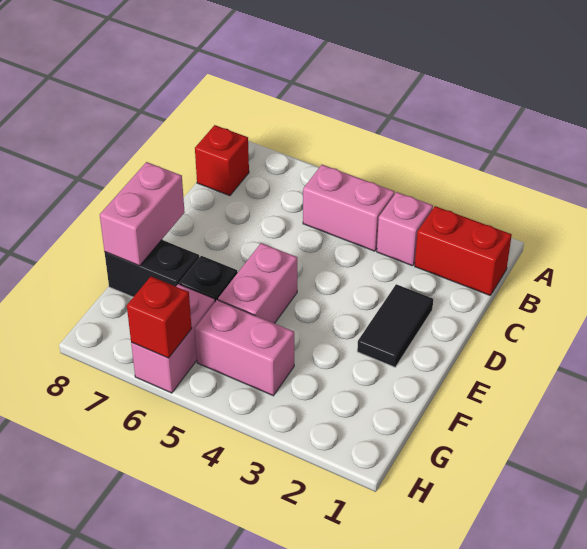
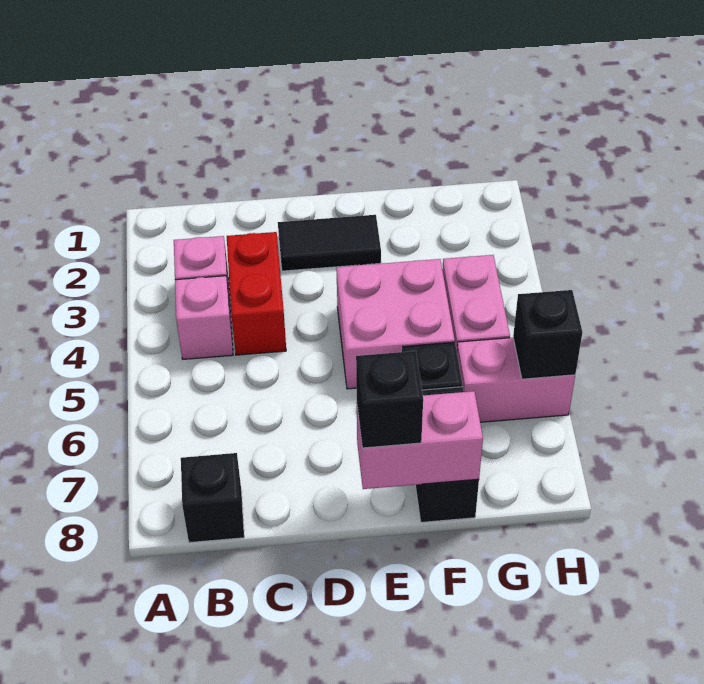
red 1x2 brick [415,206,512,295] -> red 1x2 brick moved to [227,232,286,355]
pink 1x2 brick [303,165,395,251] -> pink 1x1 brick [175,276,233,359]
red 1x1 brick [195,125,249,196] -> black 1x1 brick [181,453,244,543]
pink 1x2 brick [218,243,297,323] -> pink 2x2 brick [336,259,455,389]
none -> black 1x1 brick [356,351,423,448]
red 1x1 brick [127,277,192,358] -> black 1x1 brick [513,290,582,379]

